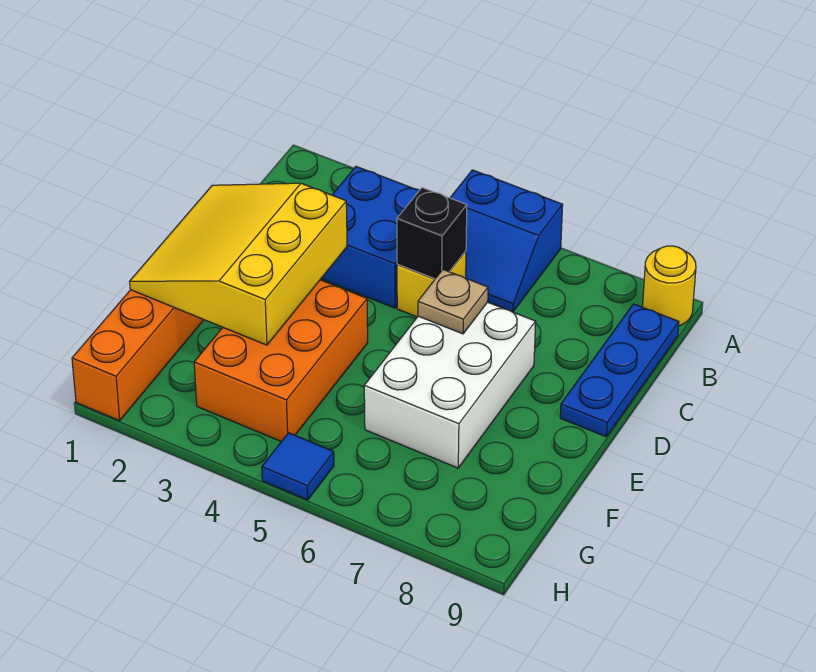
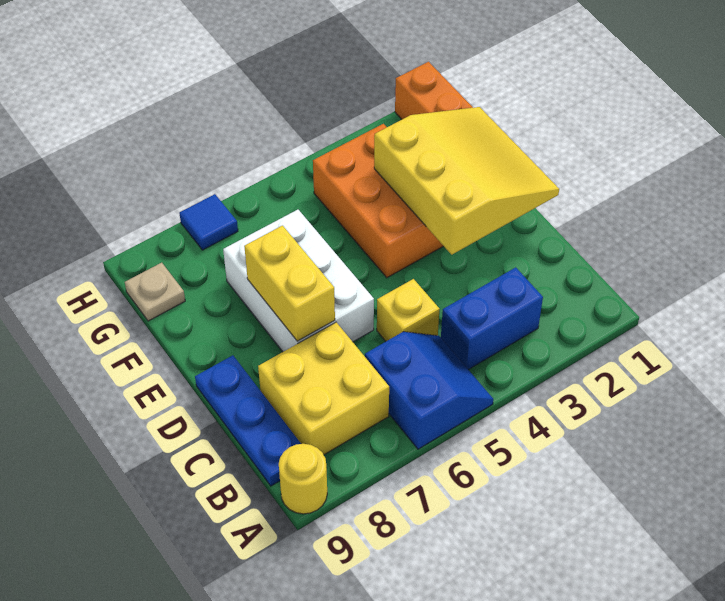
blue 2x2 slope [450,170,563,312] -> blue 2x2 slope turned to [365,332,493,449]
blue 2x2 brick [321,167,419,308] -> blue 1x2 brick [441,267,543,370]
none -> yellow 2x2 brick [258,322,389,455]
black 1x1 brick [397,188,467,279] -> none
tan 1x1 plate [418,270,488,334] -> tan 1x1 plate moved to [125,263,185,321]
none -> yellow 1x2 brick [244,226,335,341]
blue 1x1 tile [262,433,334,500] -> blue 1x1 tile moved to [179,194,238,250]

